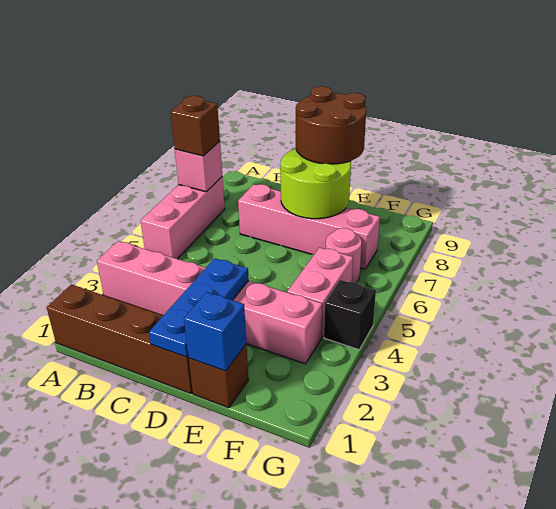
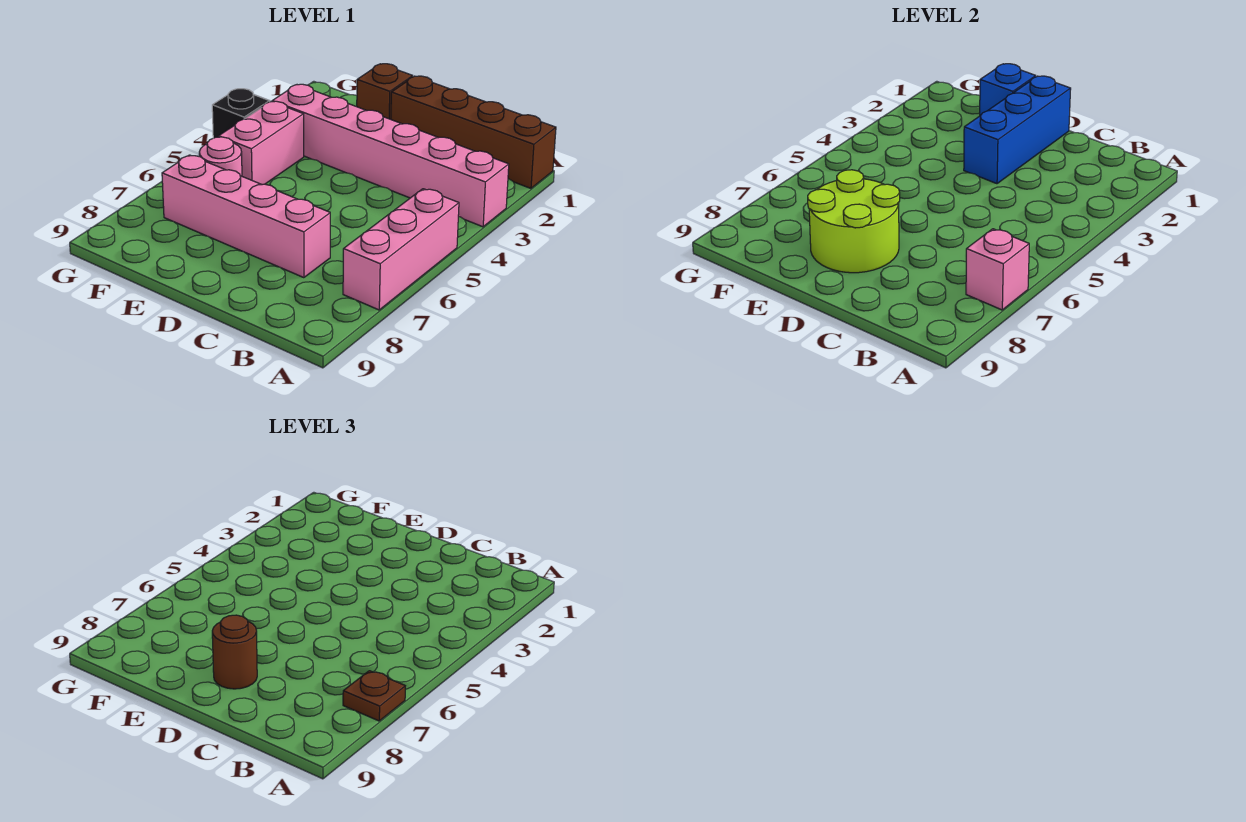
brown 1x1 brick [170,96,220,156] -> brown 1x1 plate [343,671,405,721]
blue 1x3 plate [149,258,249,357] -> blue 1x3 brick [964,76,1071,184]
brown 2x2 round brick [296,86,366,164] -> brown 1x1 round brick [212,615,257,689]

